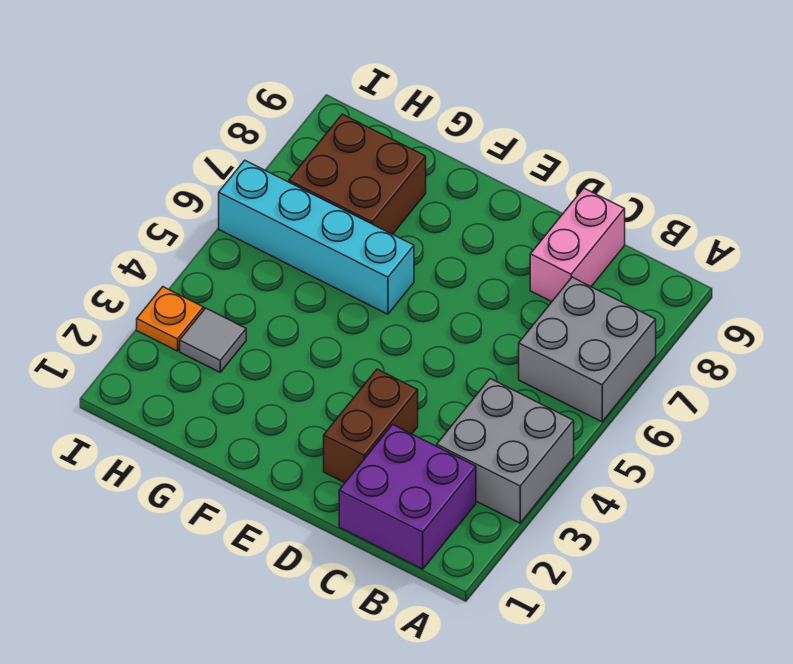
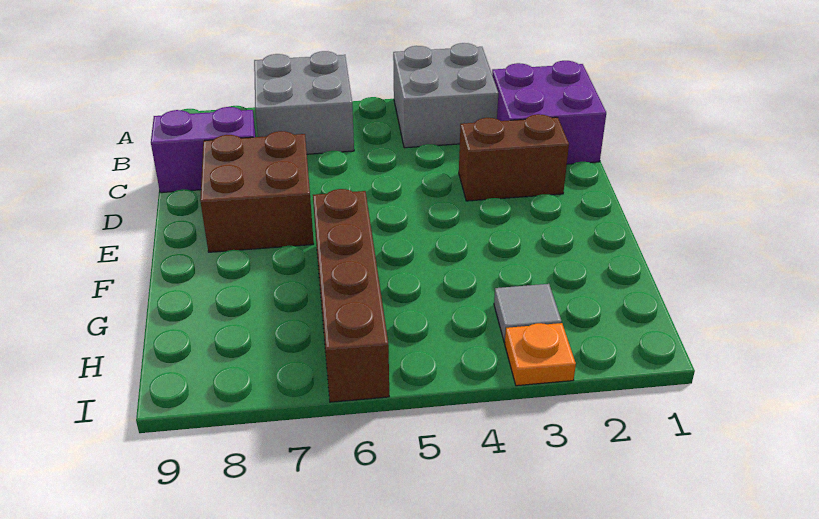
pink 1x2 brick [530,188,625,302] -> purple 1x2 brick [151,107,256,193]
cyan 1x4 brick [219,160,414,314] -> brown 1x4 brick [313,189,389,402]
brown 2x2 brick [289,114,426,234] -> brown 2x2 brick moved to [200,131,314,252]

